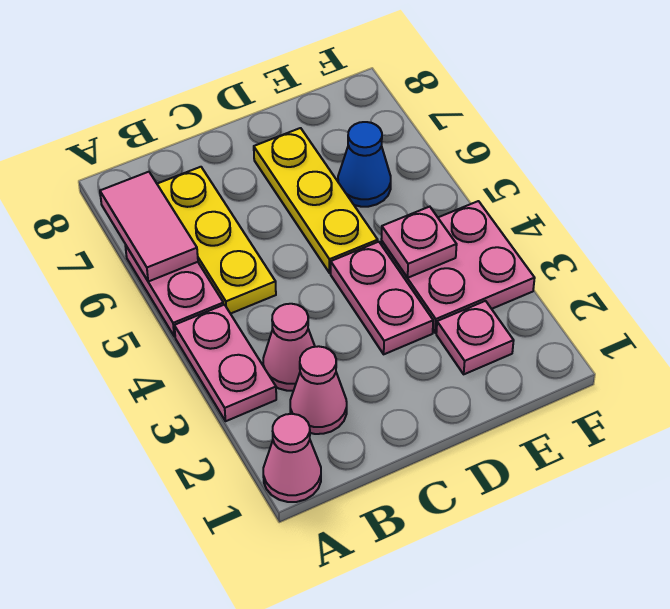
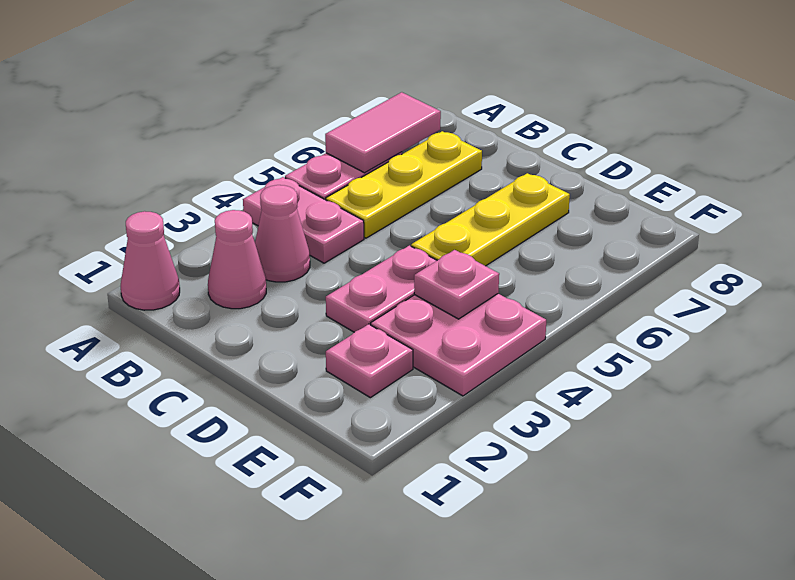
pink 1x2 plate [174,305,276,421] -> pink 1x2 plate turned to [243,177,364,263]
blue 1x1 cone [338,122,391,207] -> none

